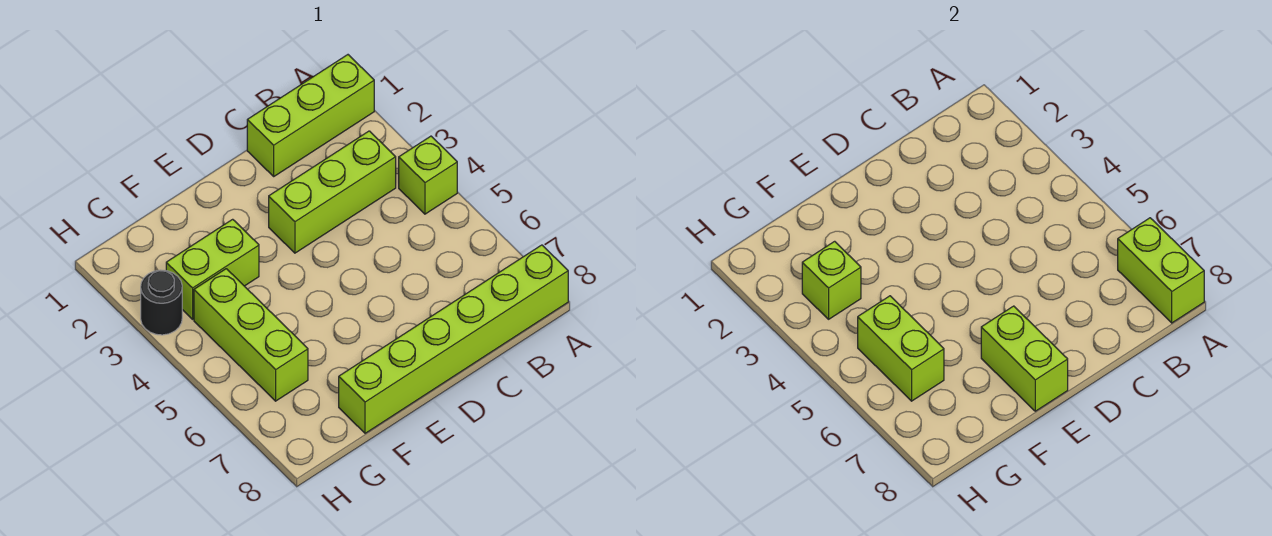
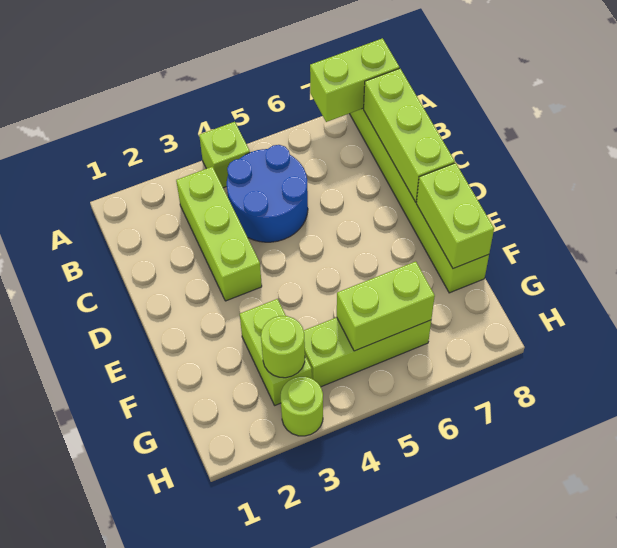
lime 1x3 brick [247,55,374,176] -> lime 1x3 brick moved to [364,68,455,202]
none -> blue 2x2 round brick [227,145,308,242]
lime 1x2 brick [981,306,1068,411] -> lime 1x2 brick turned to [416,163,494,269]
lime 1x1 brick [802,241,861,319] -> lime 1x1 round brick [261,316,305,378]
black 1x1 round brick [141,270,182,335] -> lime 1x1 round brick [281,377,323,436]

